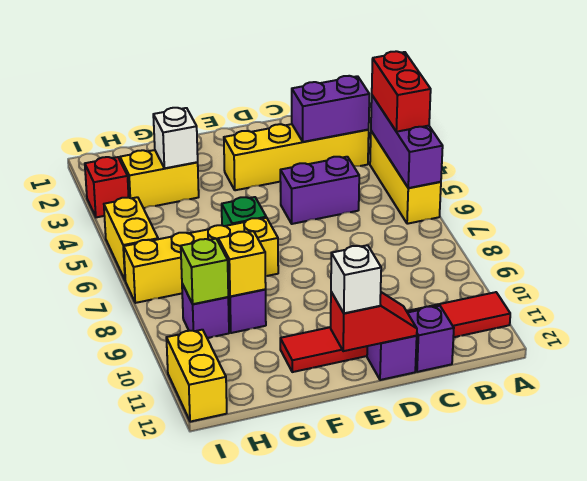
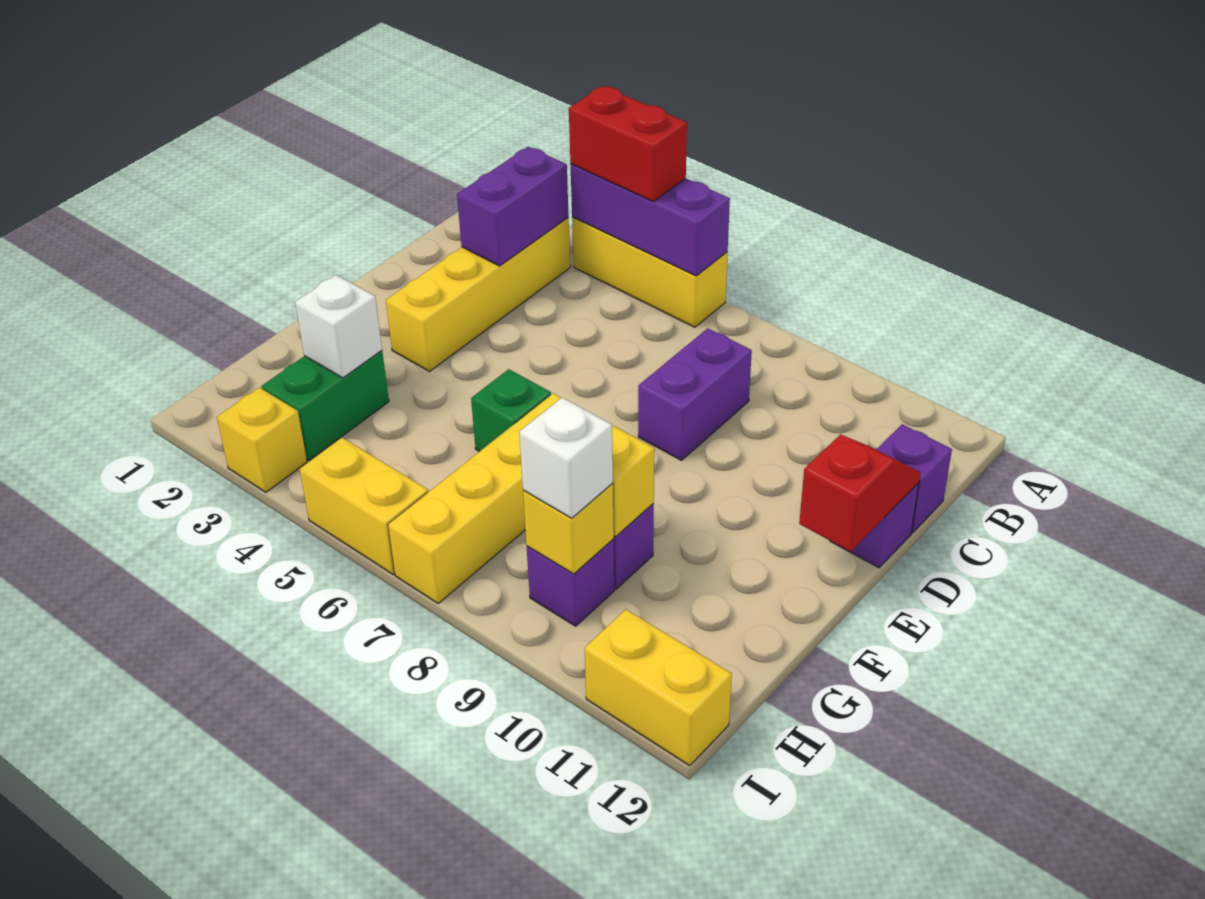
red 1x6 tile [280,292,510,372] -> none
purple 1x2 brick [280,157,359,224] -> purple 1x2 brick moved to [638,328,752,460]
white 1x1 brick [331,245,381,313] -> white 1x1 brick moved to [519,398,613,518]
yellow 1x2 brick [120,150,199,208] -> green 1x2 brick [261,351,389,460]
lime 1x1 brick [181,239,228,304] -> yellow 1x1 brick [523,483,614,574]
red 1x1 brick [85,157,129,217] -> yellow 1x1 brick [217,388,307,492]

